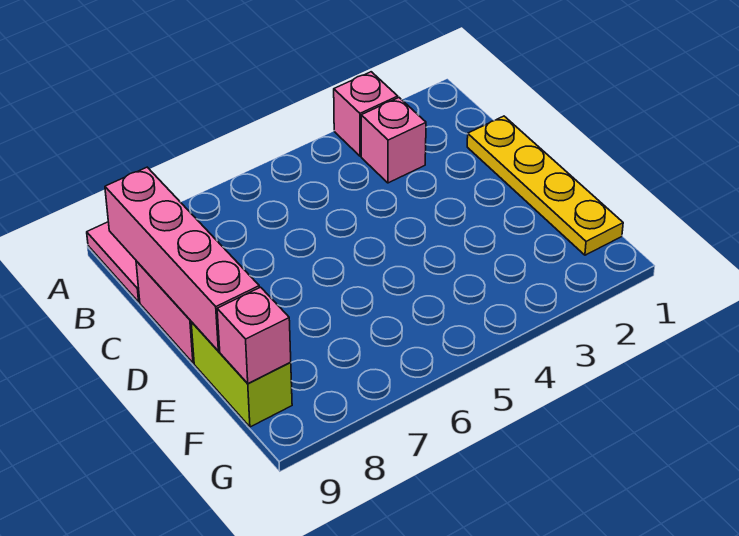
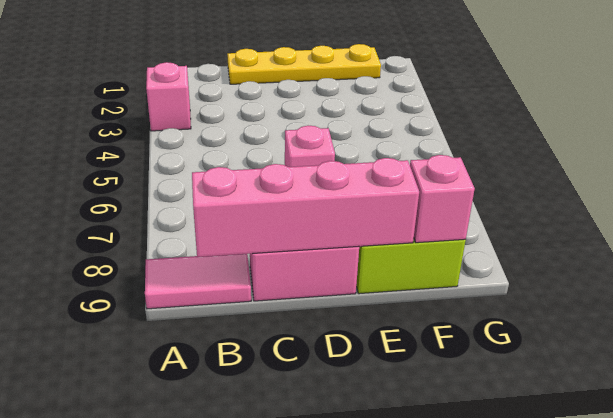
pink 1x1 brick [361,98,426,183] -> pink 1x1 brick moved to [285,125,335,167]

